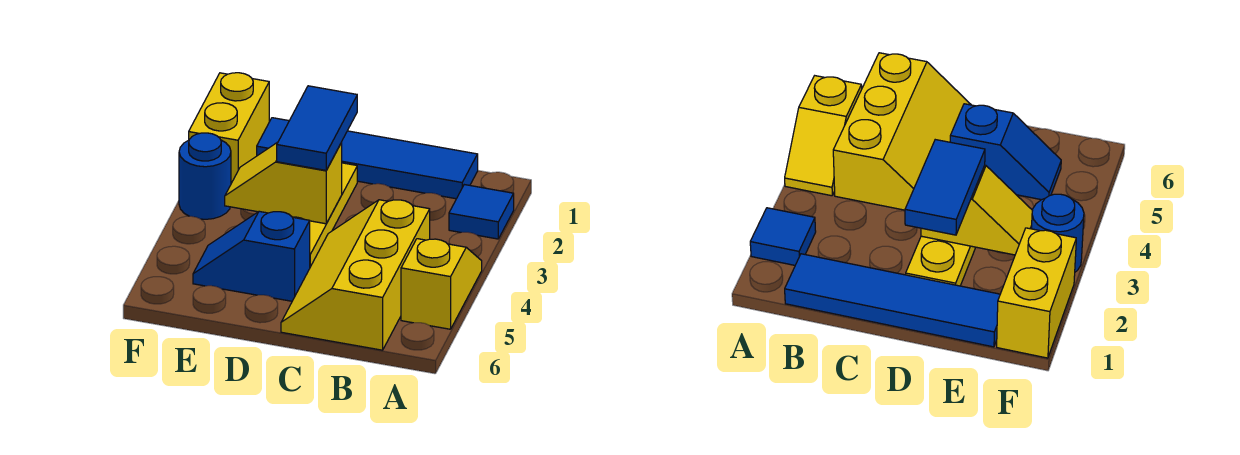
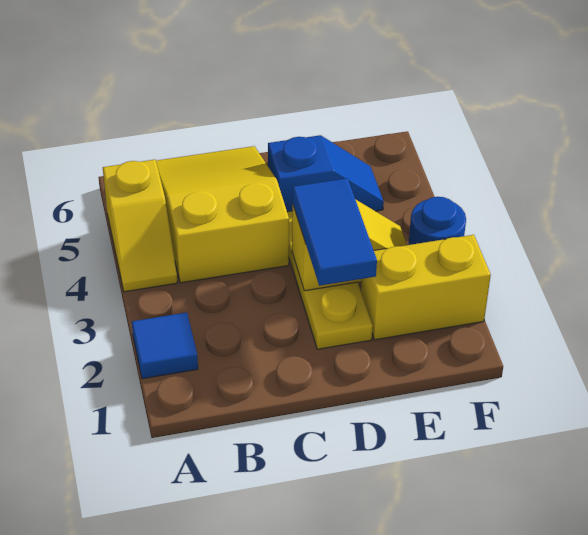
blue 1x4 tile [257,118,478,199] -> none
yellow 2x3 slope [281,200,430,350] -> yellow 2x3 slope turned to [156,146,289,283]
yellow 1x2 brick [189,73,269,183] -> yellow 1x2 brick turned to [361,235,491,340]

